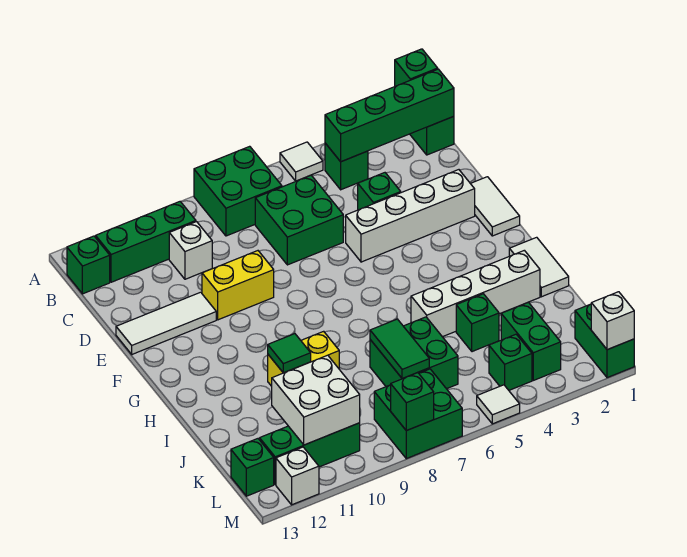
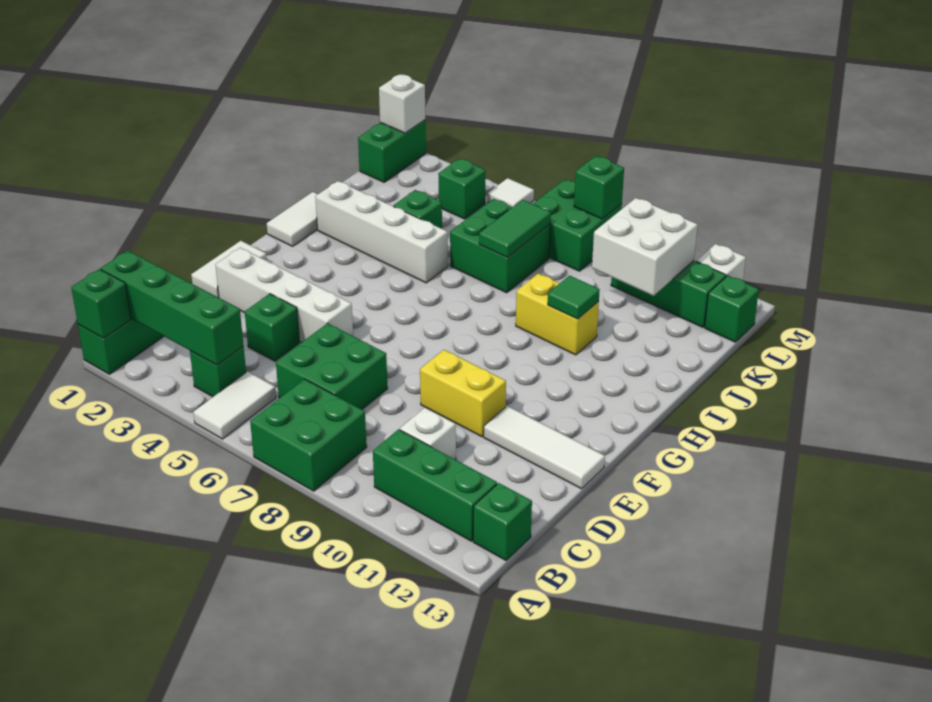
white 1x1 tile [280,142,323,181] -> white 1x2 tile [193,372,276,439]
green 1x2 brick [501,302,561,380] -> none

